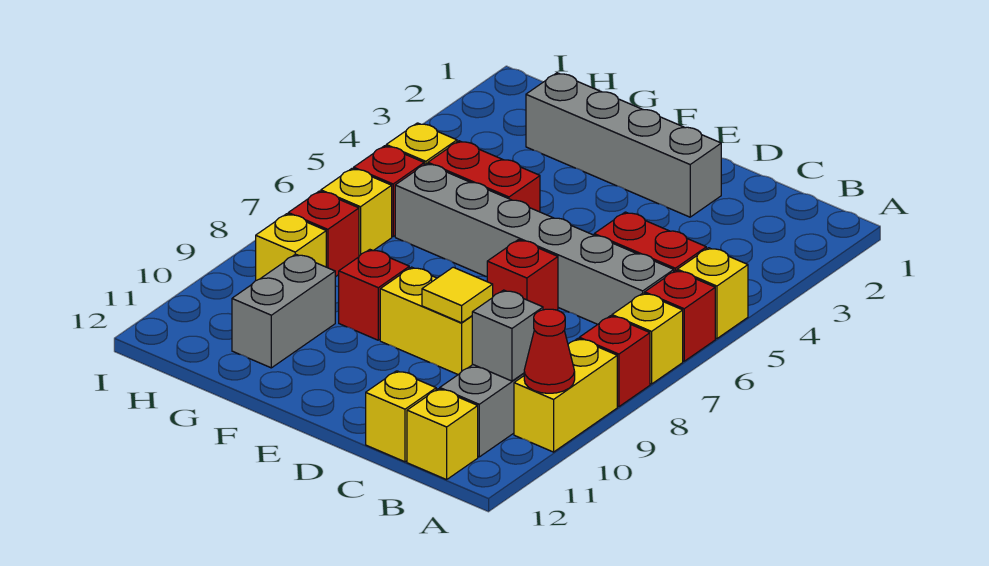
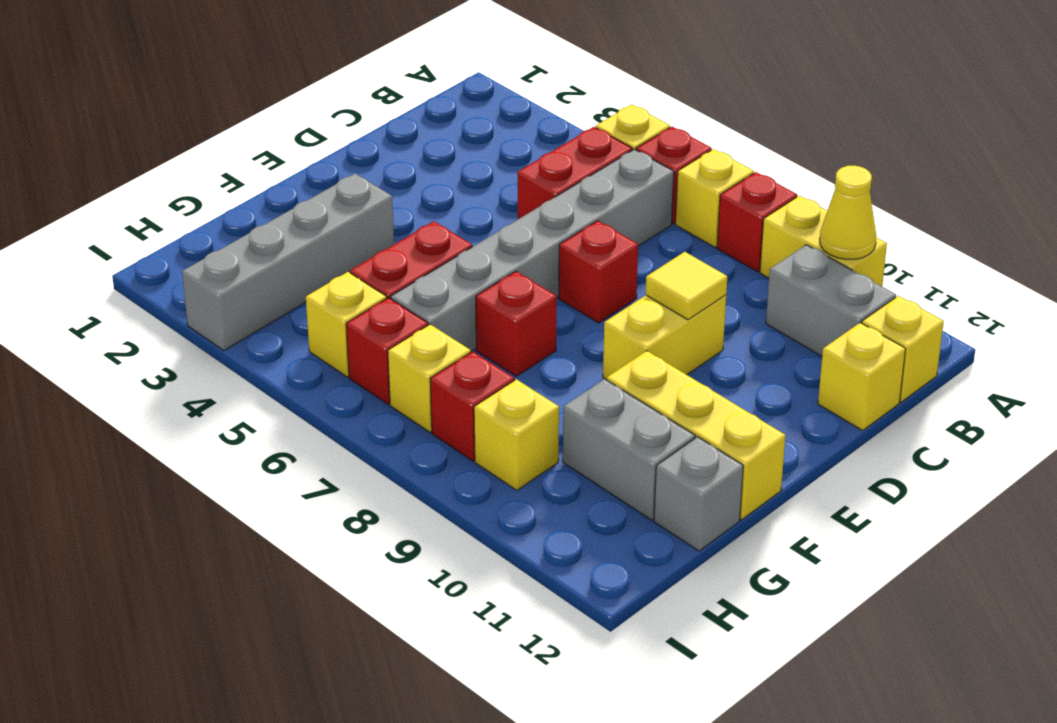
red 1x1 cone [524,309,575,393] -> yellow 1x1 cone [820,166,876,259]
grey 1x1 brick [472,290,543,381] -> grey 1x1 brick moved to [654,437,743,551]
grey 1x4 brick [526,73,721,217] -> grey 1x4 brick moved to [182,174,394,350]
red 1x1 brick [339,250,409,340] -> red 1x1 brick moved to [476,271,556,376]
none -> yellow 1x3 brick [607,351,786,520]

